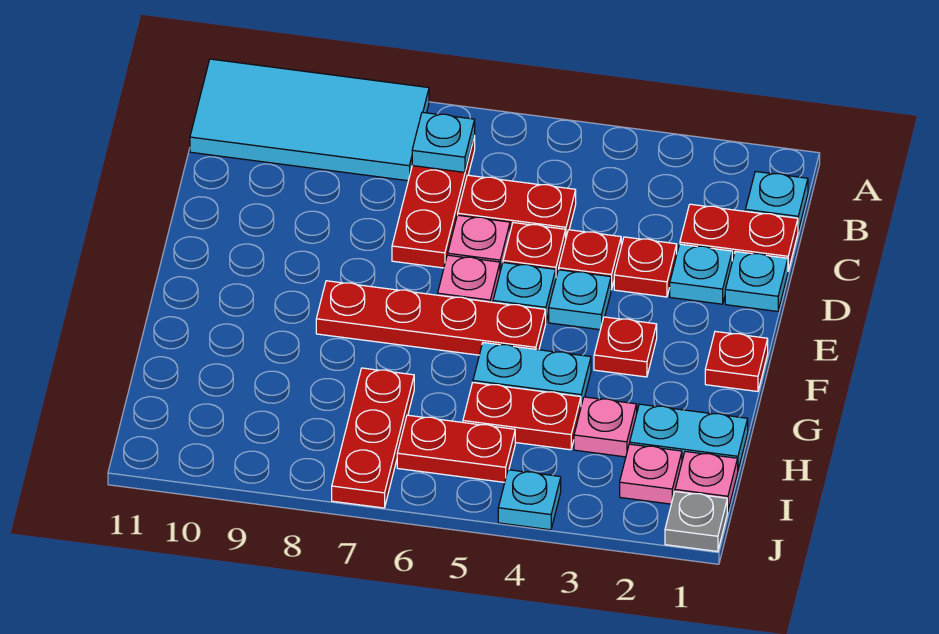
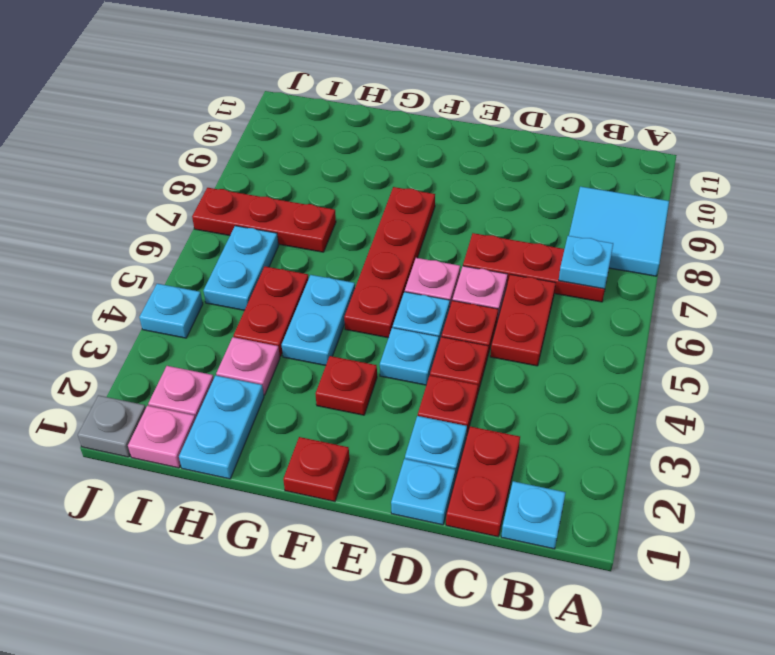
cyan 2x4 tile [190,59,429,181] -> cyan 2x2 tile [569,187,669,276]
red 1x2 plate [397,415,515,482] -> cyan 1x2 plate [203,226,279,310]

